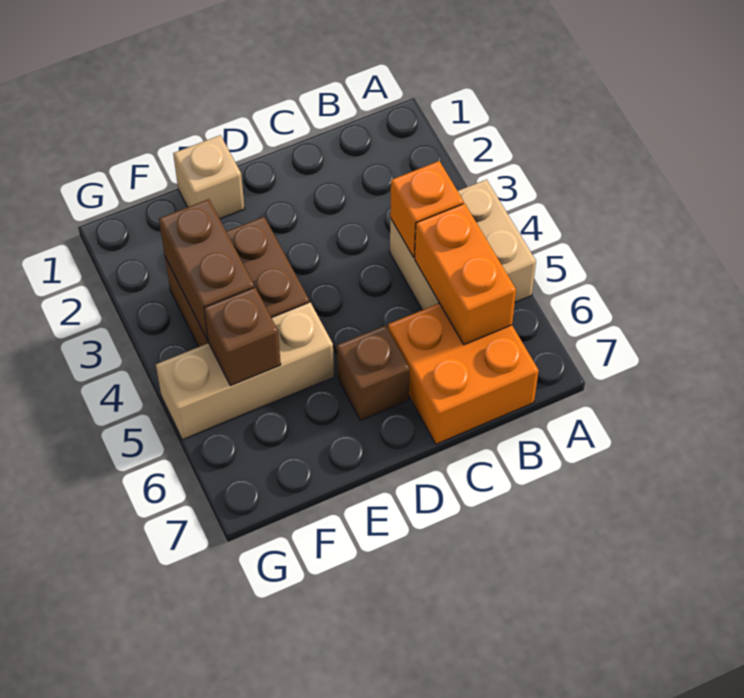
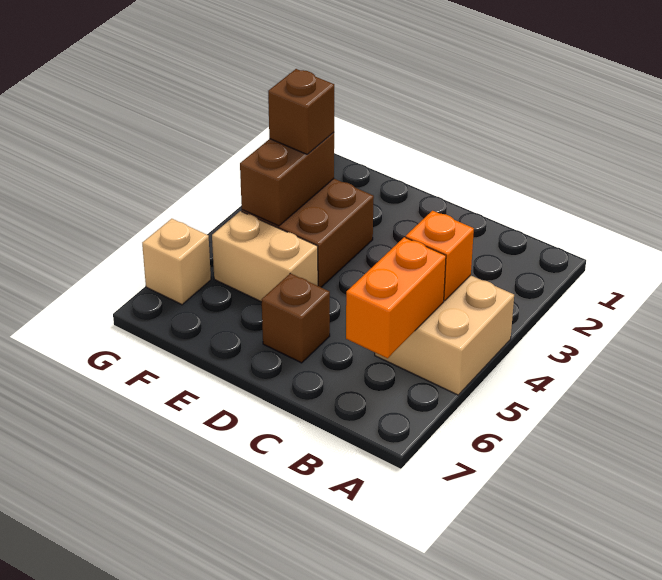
orange 2x2 brick [388,303,539,444] -> none
tan 1x1 brick [173,135,245,219] -> tan 1x1 brick moved to [142,219,211,305]
tan 1x3 brick [156,302,334,440] -> tan 1x2 brick [212,211,318,302]
brown 1x1 brick [204,287,281,386] -> brown 1x1 brick moved to [268,69,334,154]

